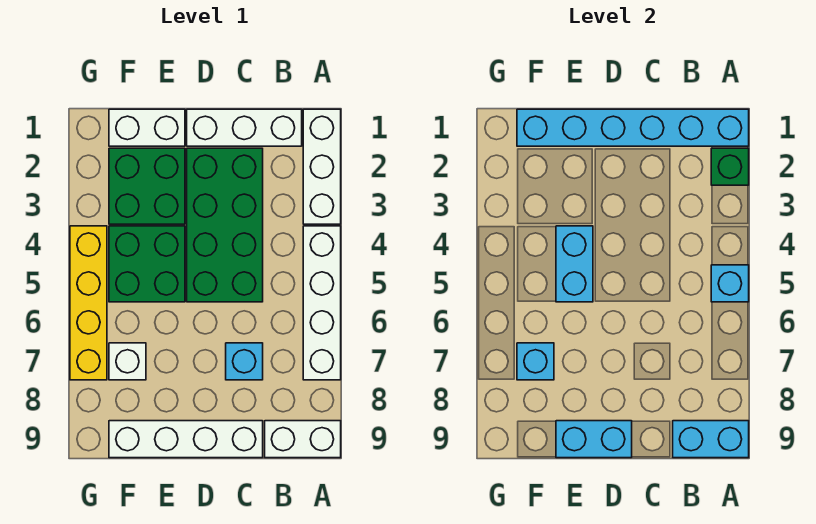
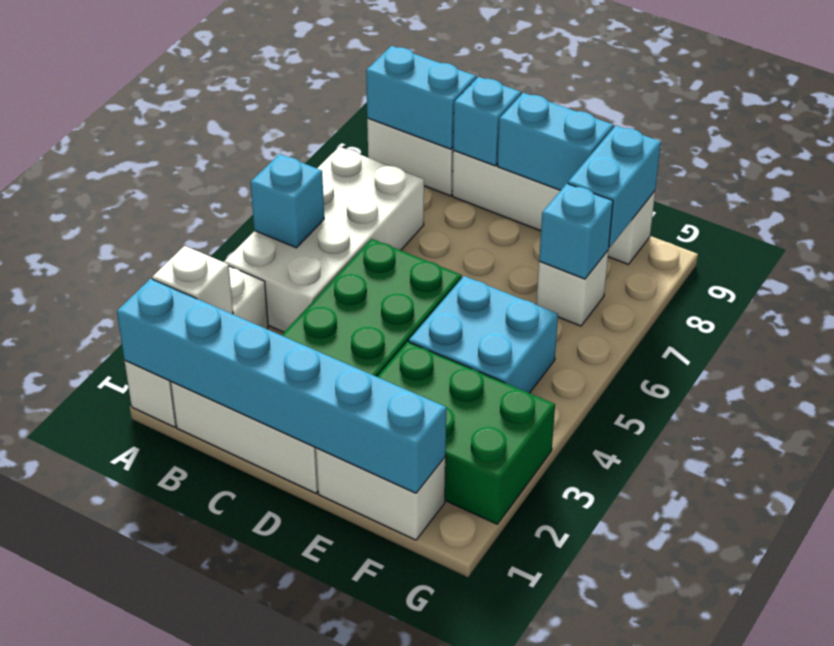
green 1x1 brick [711,148,749,185] -> white 1x1 brick [152,246,233,314]
white 1x4 brick [303,226,341,380] -> white 2x4 brick [224,147,424,332]
cyan 1x1 brick [226,343,263,380] -> cyan 1x1 brick moved to [453,77,521,166]
green 2x2 brick [109,148,185,224] -> green 2x3 brick [377,342,555,524]
green 2x2 brick [109,226,185,302] -> cyan 2x2 brick [409,276,558,393]
cyan 1x2 brick [556,226,593,302] -> cyan 1x2 brick moved to [568,126,661,248]
yellow 1x4 brick [70,226,107,380] -> none

